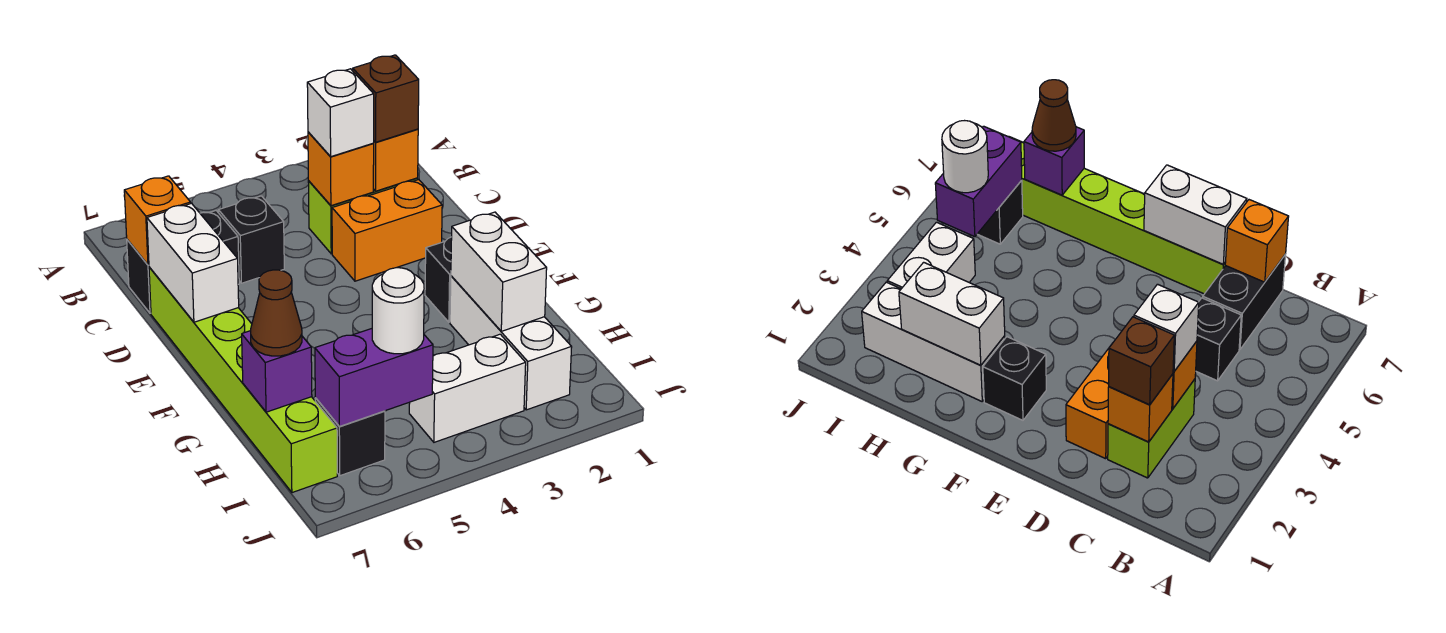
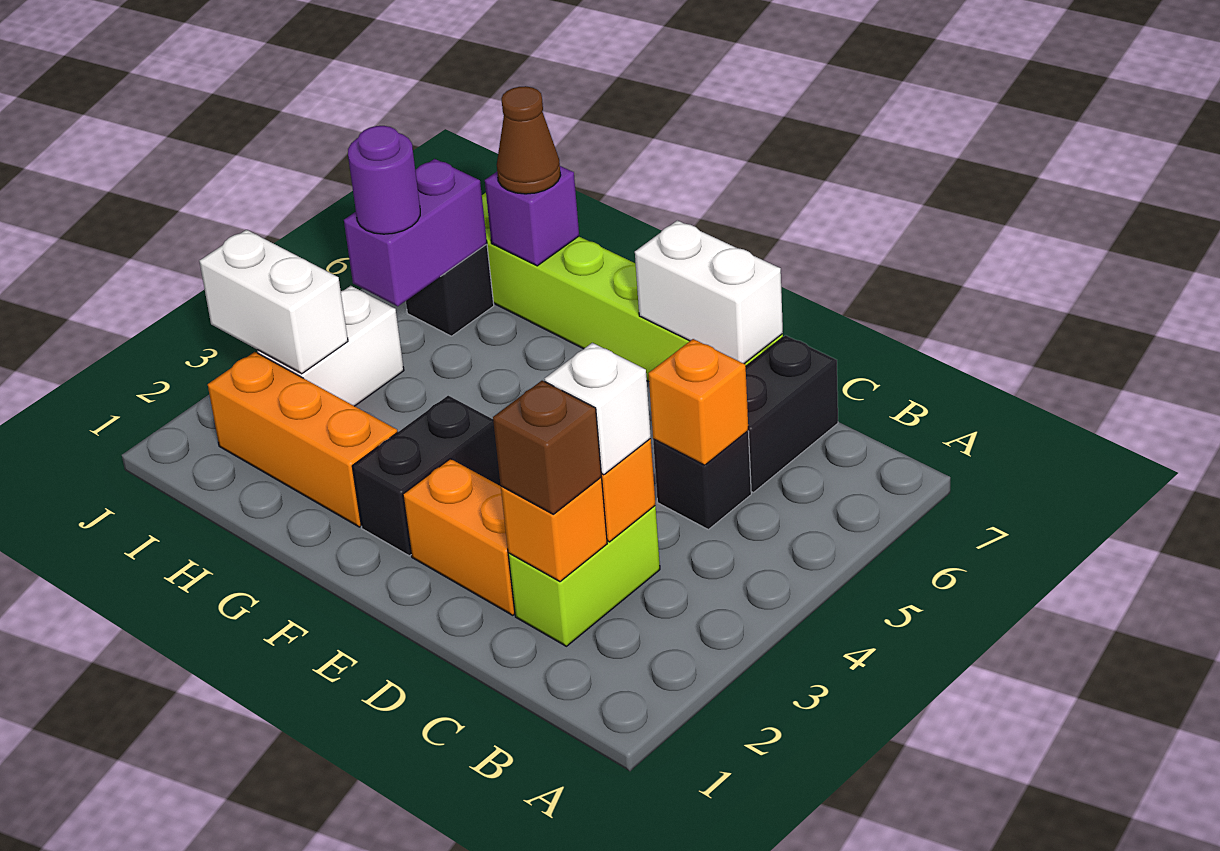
orange 1x1 brick [124,176,191,265] -> orange 1x1 brick moved to [648,339,748,465]
orange 1x2 brick [332,180,442,281] -> orange 1x2 brick turned to [403,459,515,615]
black 1x1 brick [425,237,452,322] -> black 1x2 brick [352,396,501,556]
white 1x3 brick [450,276,572,410] -> orange 1x3 brick [208,352,397,527]
white 1x2 brick [451,212,547,331] -> white 1x2 brick moved to [200,230,348,374]
white 1x1 round brick [372,268,424,354] -> purple 1x1 round brick [348,126,420,234]

